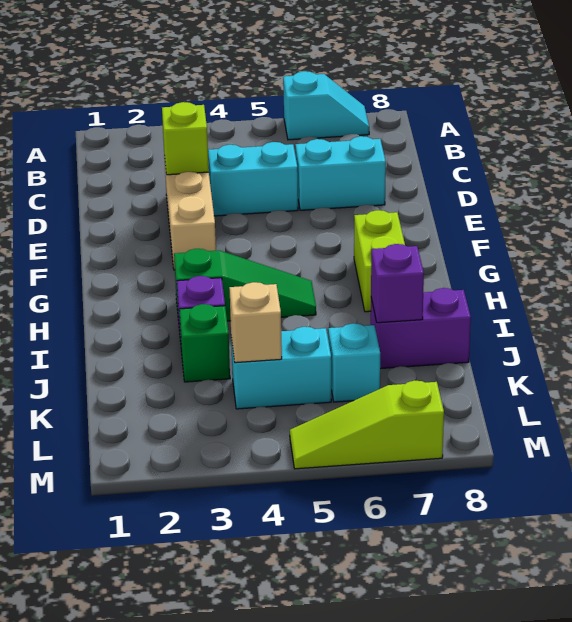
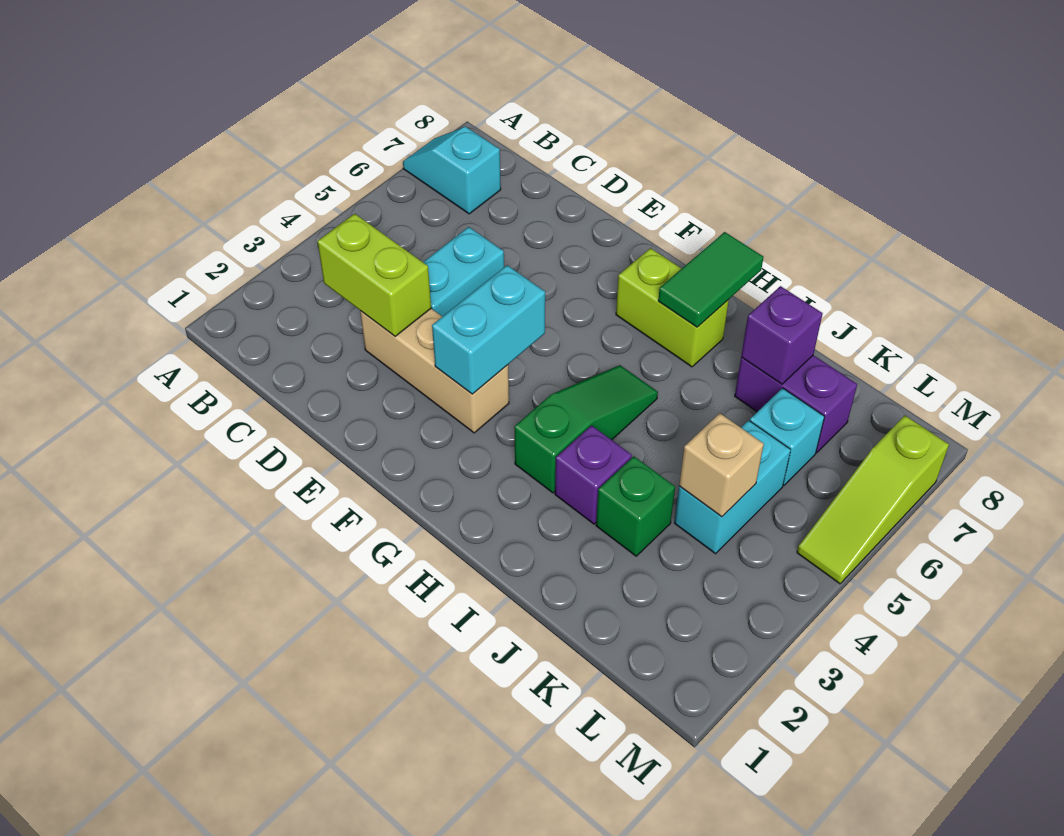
cyan 1x2 slope [283,71,369,140] -> cyan 1x2 slope turned to [403,127,501,214]
lime 1x1 brick [162,102,209,175] -> lime 1x2 brick [317,214,431,336]
cyan 1x2 brick [295,136,386,210] -> cyan 1x2 brick moved to [432,265,545,394]
none -> green 1x2 tile [658,232,763,327]
purple 1x2 brick [371,288,471,369] -> purple 1x2 brick turned to [735,355,857,453]

